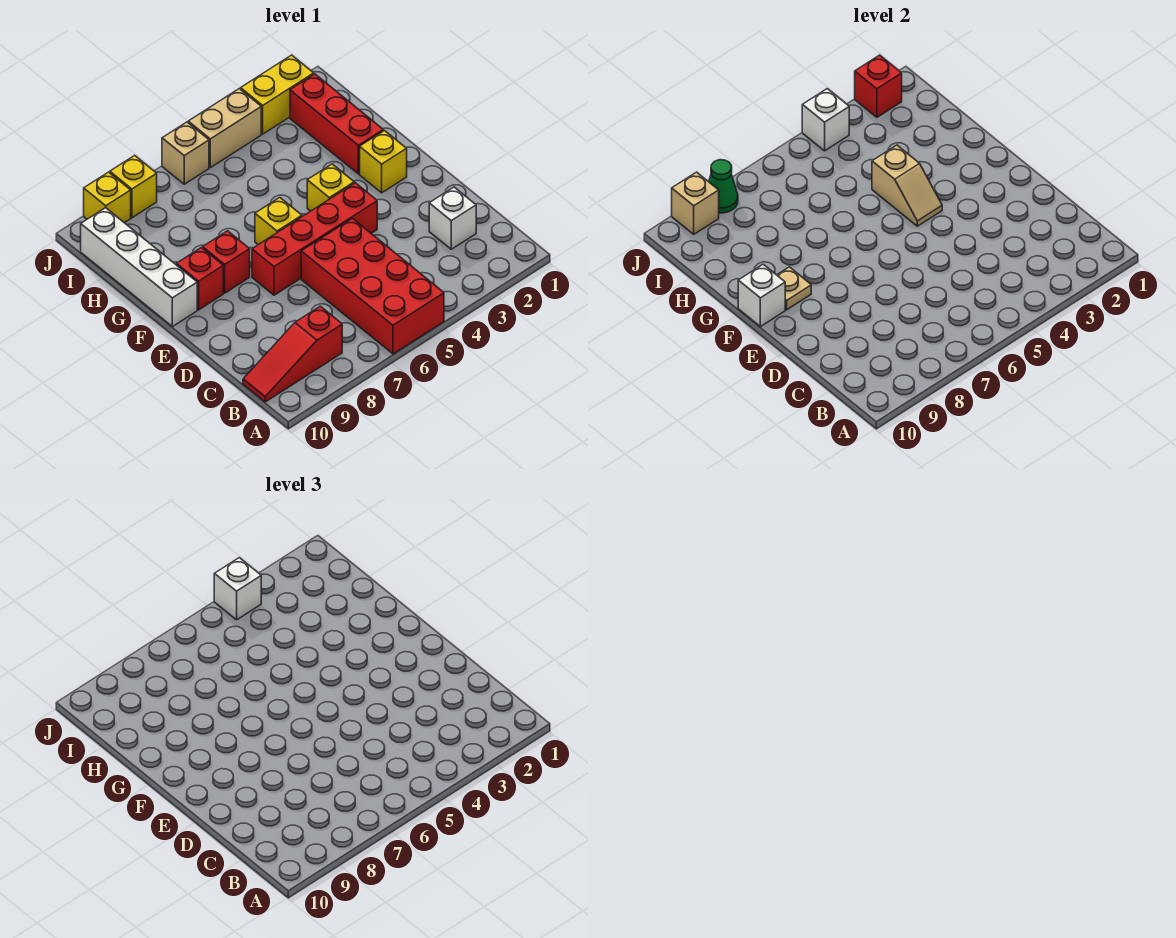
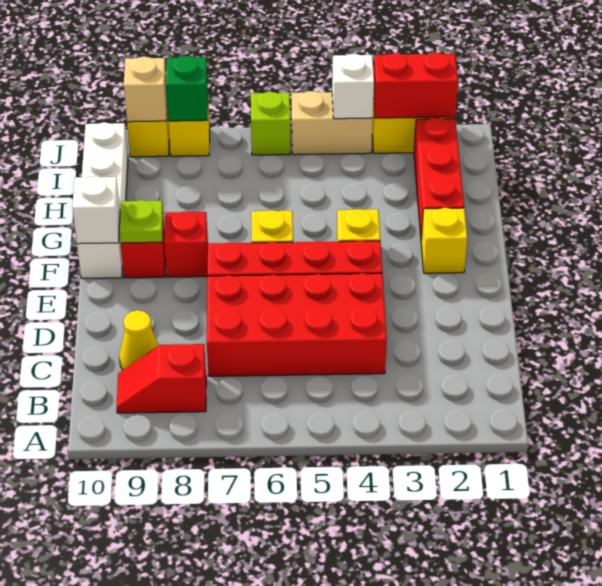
red 2x4 brick [301,218,444,354] -> red 2x4 brick turned to [207,273,387,376]
red 1x3 slope [243,306,342,402] -> red 1x2 slope [117,344,206,413]
white 1x1 brick [429,187,476,249] -> none
none -> yellow 1x1 cone [119,310,159,370]
tan 1x2 slope [872,145,942,226] -> none
tan 1x1 plate [777,267,811,310] -> lime 1x1 plate [119,200,163,243]
red 1x1 brick [855,55,902,117] -> red 1x2 brick [373,52,458,118]
white 1x1 brick [214,558,261,620] -> none
tan 1x1 brick [162,122,209,184] -> lime 1x1 brick [251,92,290,155]
green 1x1 cone [709,160,738,213] -> green 1x1 brick [166,56,208,121]

